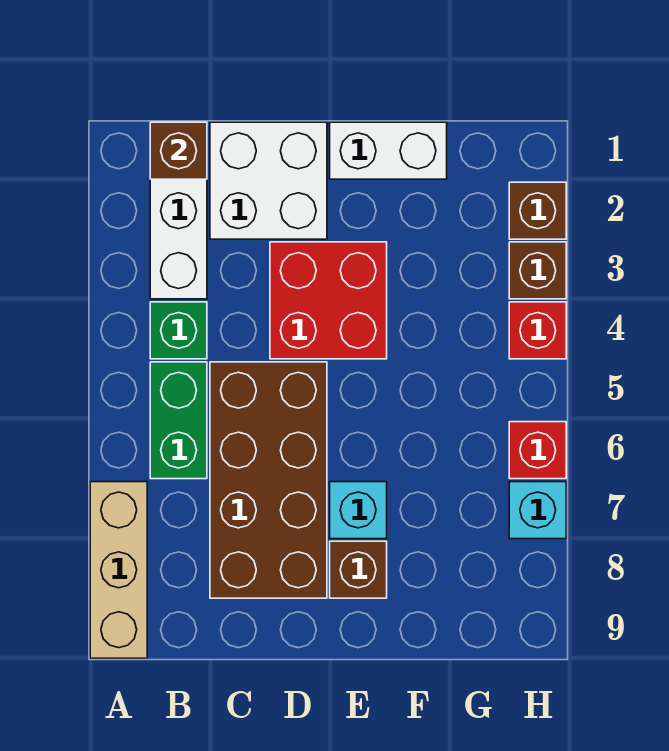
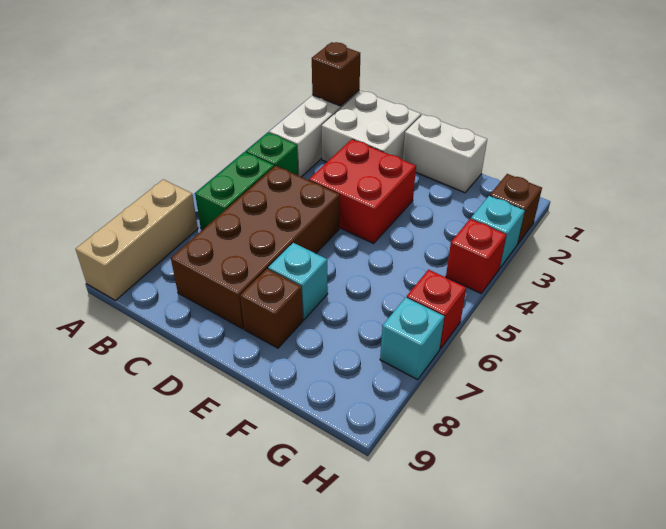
brown 1x1 brick [509,242,566,299] -> cyan 1x1 brick [471,196,525,268]

